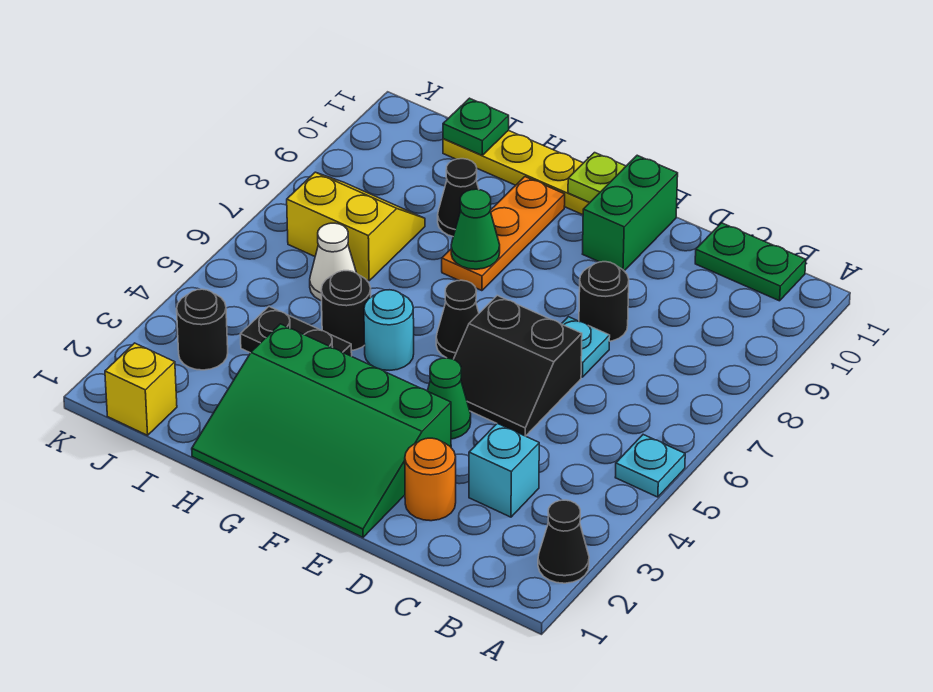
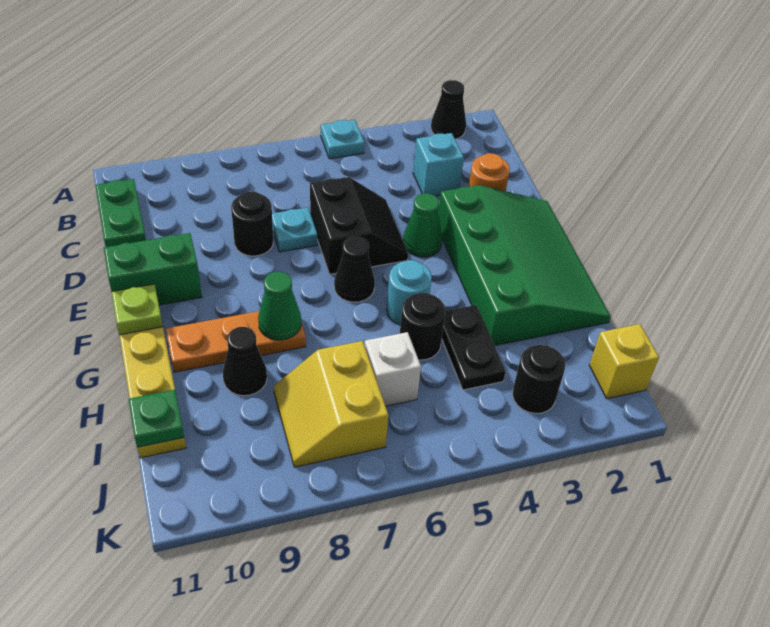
white 1x1 cone [310,223,356,301] -> white 1x1 brick [365,332,421,406]

